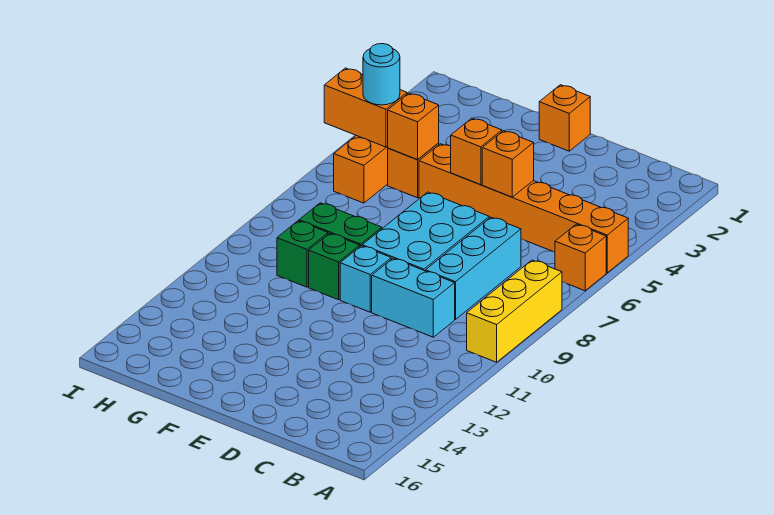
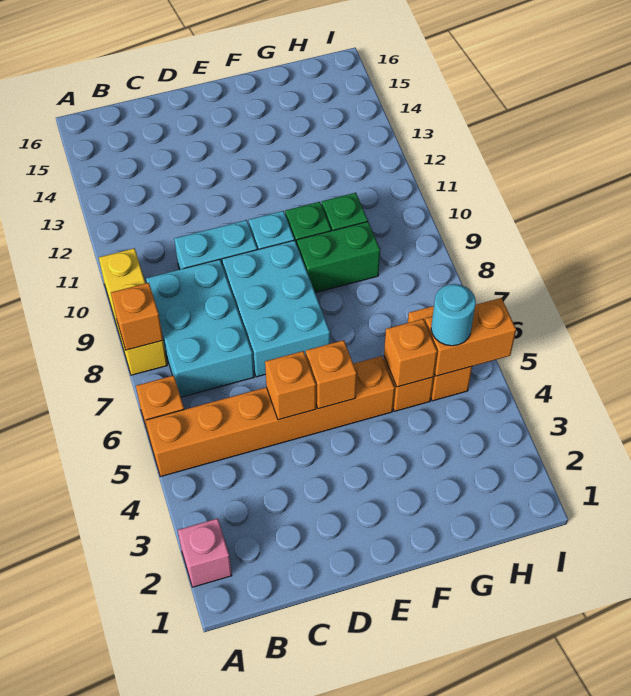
none -> pink 1x1 brick [178,518,232,587]
cyan 1x3 brick [426,217,521,319] -> cyan 2x3 brick [146,259,254,397]
orange 1x1 brick [539,85,590,151] -> orange 1x1 brick moved to [111,283,163,350]

